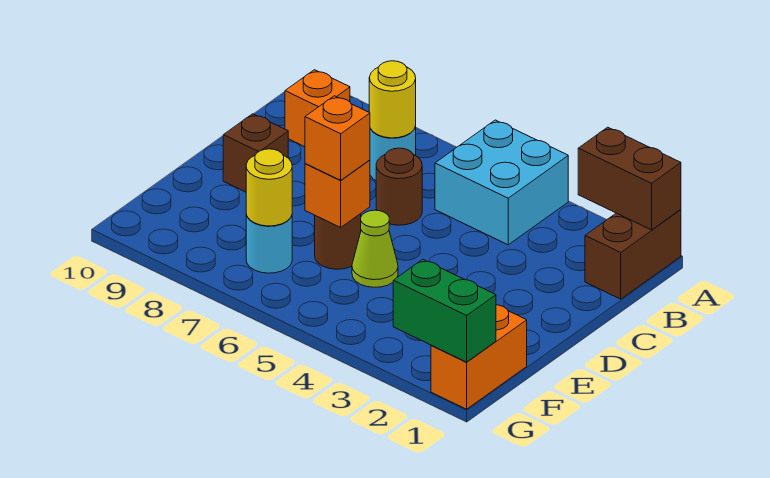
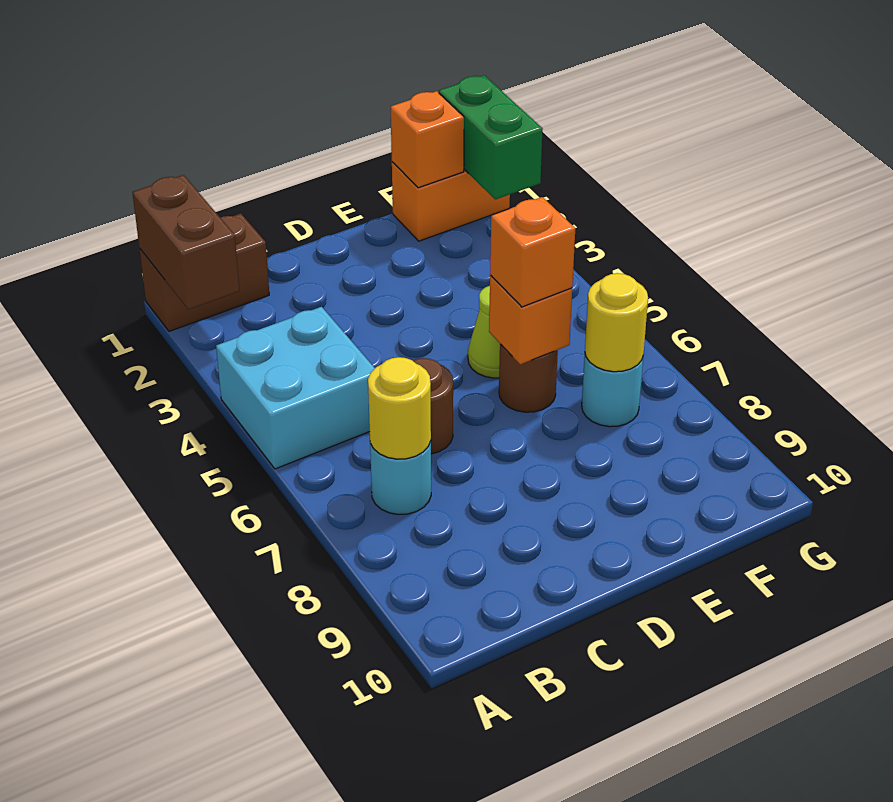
orange 1x1 brick [285,70,350,147] -> orange 1x1 brick moved to [391,91,464,188]
brown 1x1 brick [223,114,288,192] -> none

